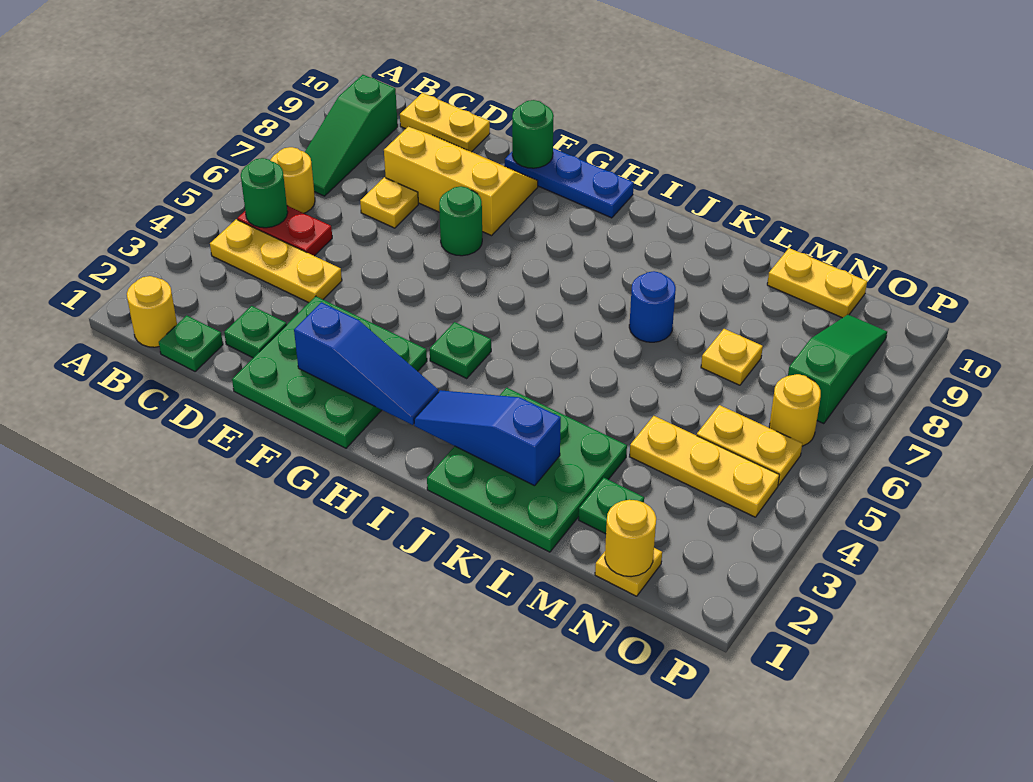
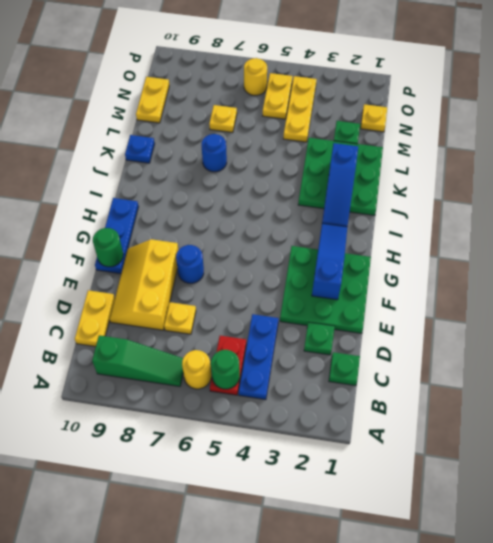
yellow 1x1 round brick [127,276,177,347] -> none
yellow 1x3 plate [210,219,342,303] -> blue 1x3 plate [239,314,279,400]
green 1x1 round brick [439,186,482,256] -> blue 1x1 round brick [176,245,204,283]
green 1x1 plate [430,322,491,378] -> none
none -> blue 1x1 plate [125,135,155,163]
yellow 1x1 round brick [605,500,656,577] -> none
green 1x3 slope [788,315,887,424] -> none

